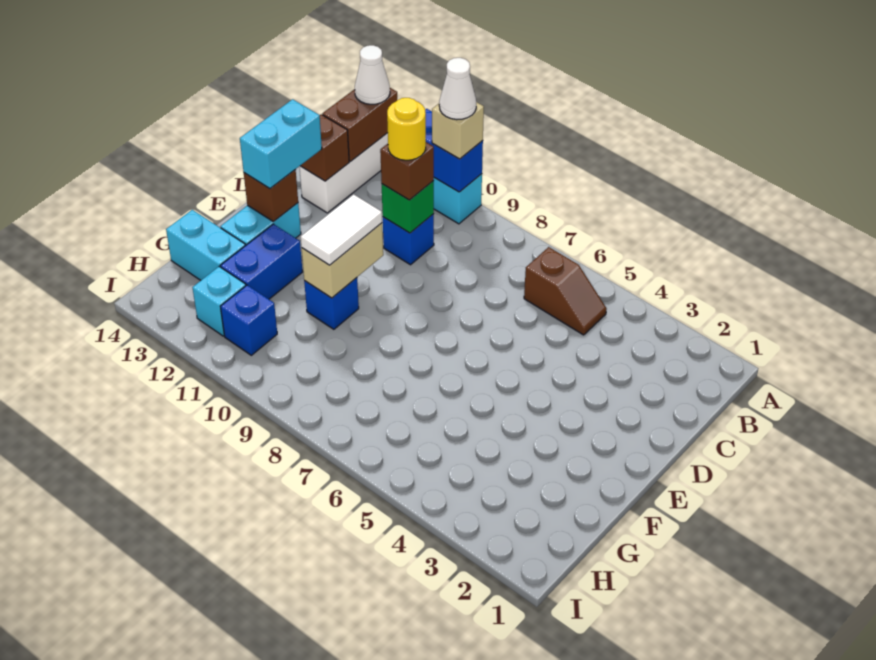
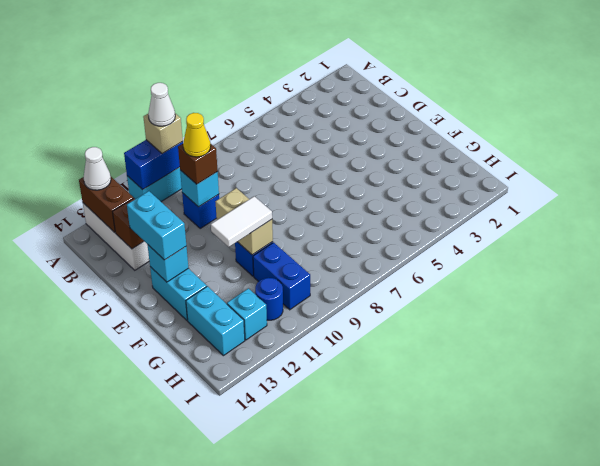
brown 1x2 slope [524,247,607,335] -> none
green 1x1 brick [382,181,434,233] -> cyan 1x1 brick [180,170,219,207]
yellow 1x1 round brick [387,98,426,160] -> yellow 1x1 cone [183,113,211,157]
white 1x2 tile [301,194,382,265] -> white 1x2 tile turned to [211,196,272,247]
brown 1x1 brick [244,170,298,222] -> cyan 1x1 brick [148,245,188,282]
blue 1x2 brick [221,224,303,299] -> blue 1x2 brick moved to [253,242,310,310]
cyan 1x2 brick [166,210,245,280] -> cyan 1x2 brick turned to [186,286,245,356]
blue 1x1 brick [221,285,277,355] -> blue 1x1 round brick [255,278,283,320]

